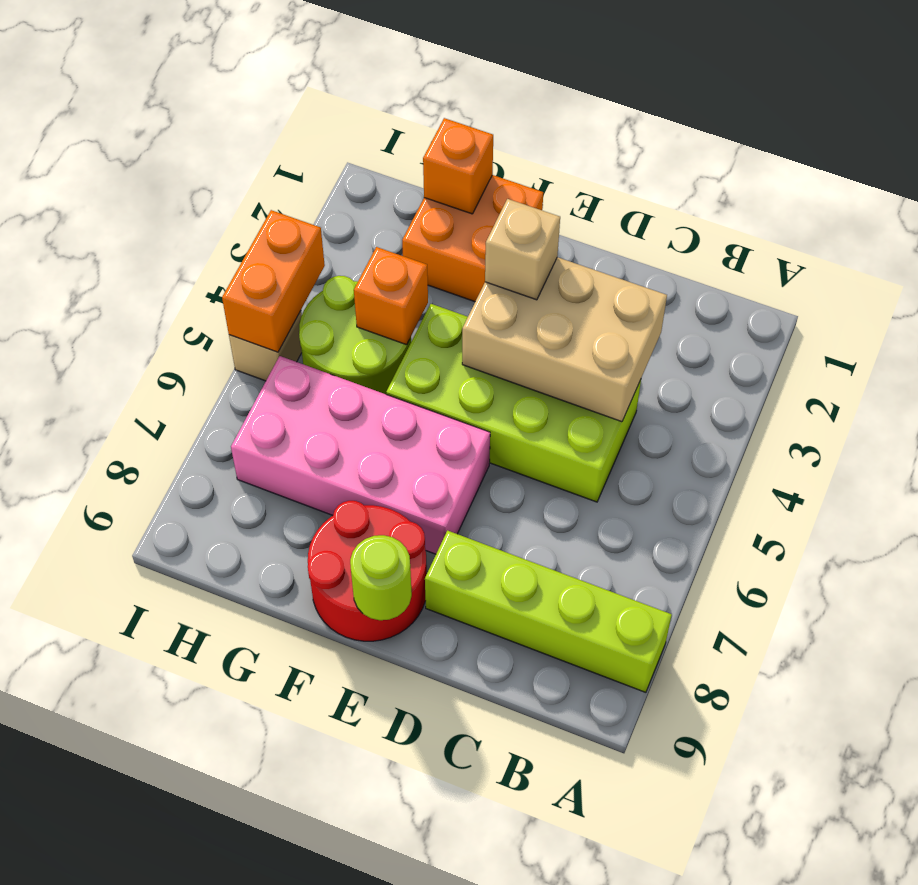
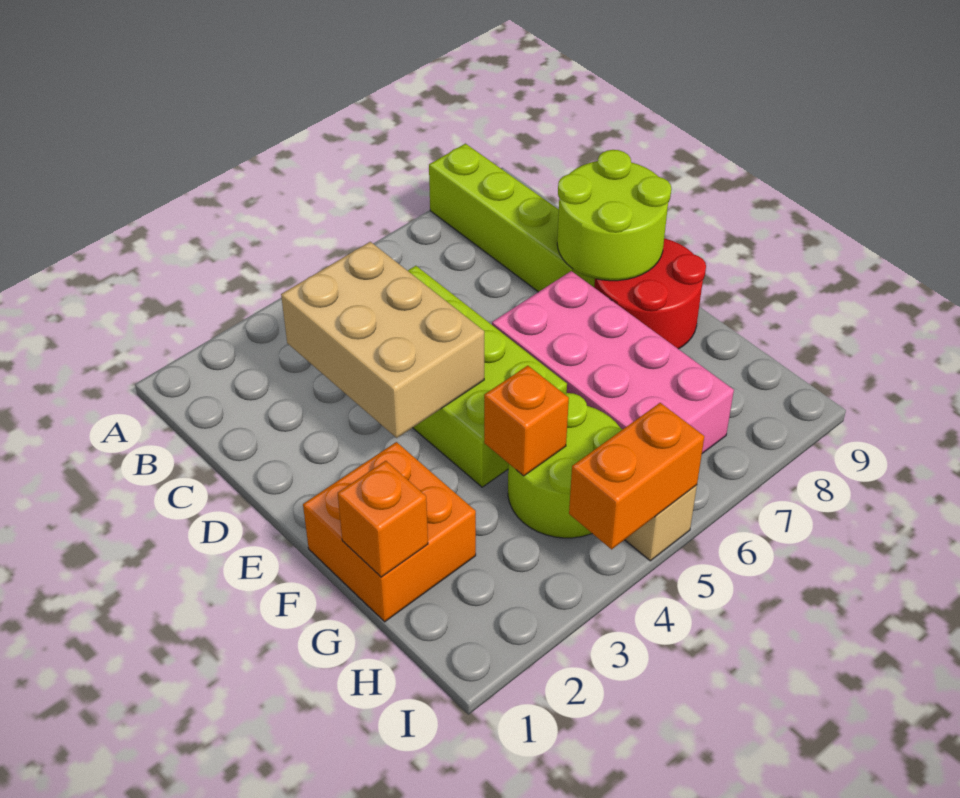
tan 1x1 brick [485,199,560,300] -> none
lime 1x1 round brick [350,535,412,620] -> lime 2x2 round brick [557,150,671,281]

